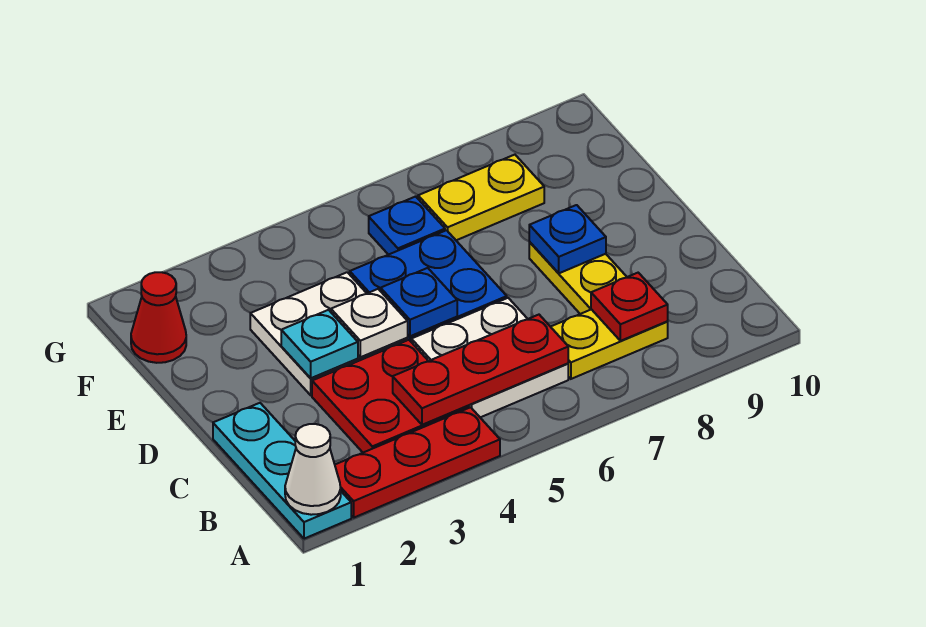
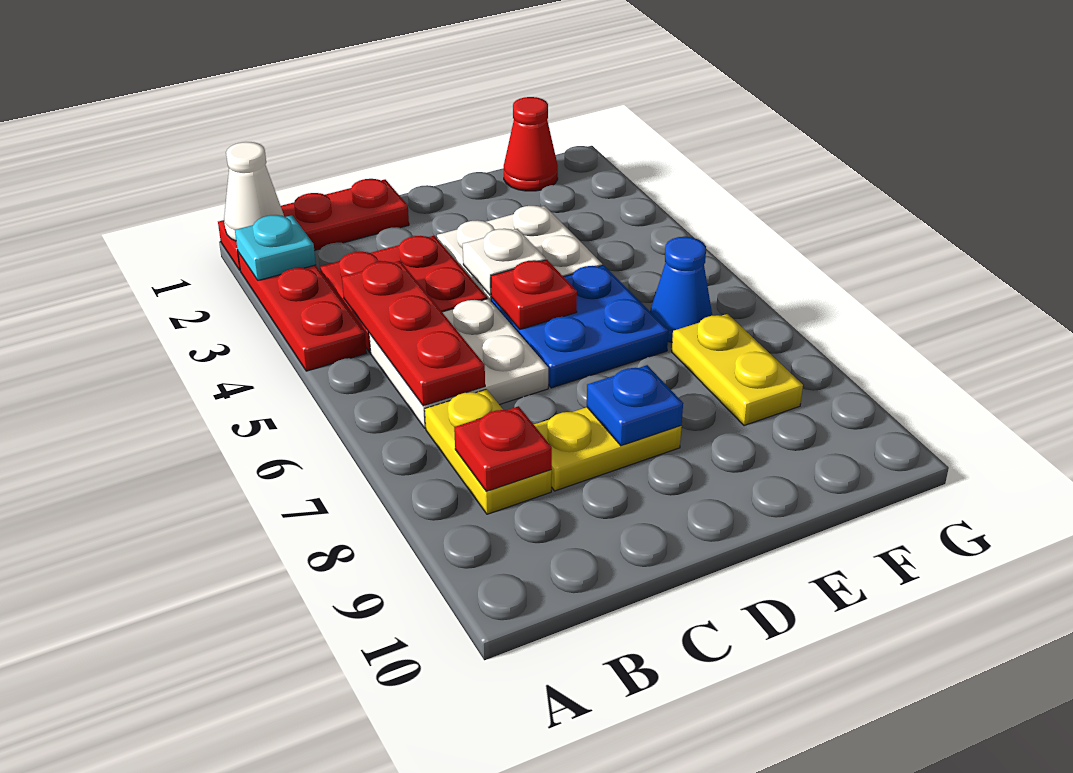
cyan 1x3 plate [213,403,351,539] -> red 1x3 plate [218,179,409,270]
cyan 1x1 plate [281,310,358,378] -> cyan 1x1 plate moved to [235,215,316,280]
blue 1x1 plate [381,268,457,336] -> red 1x1 plate [491,260,577,329]
blue 1x1 plate [369,196,445,255] -> blue 1x1 cone [650,237,712,342]

